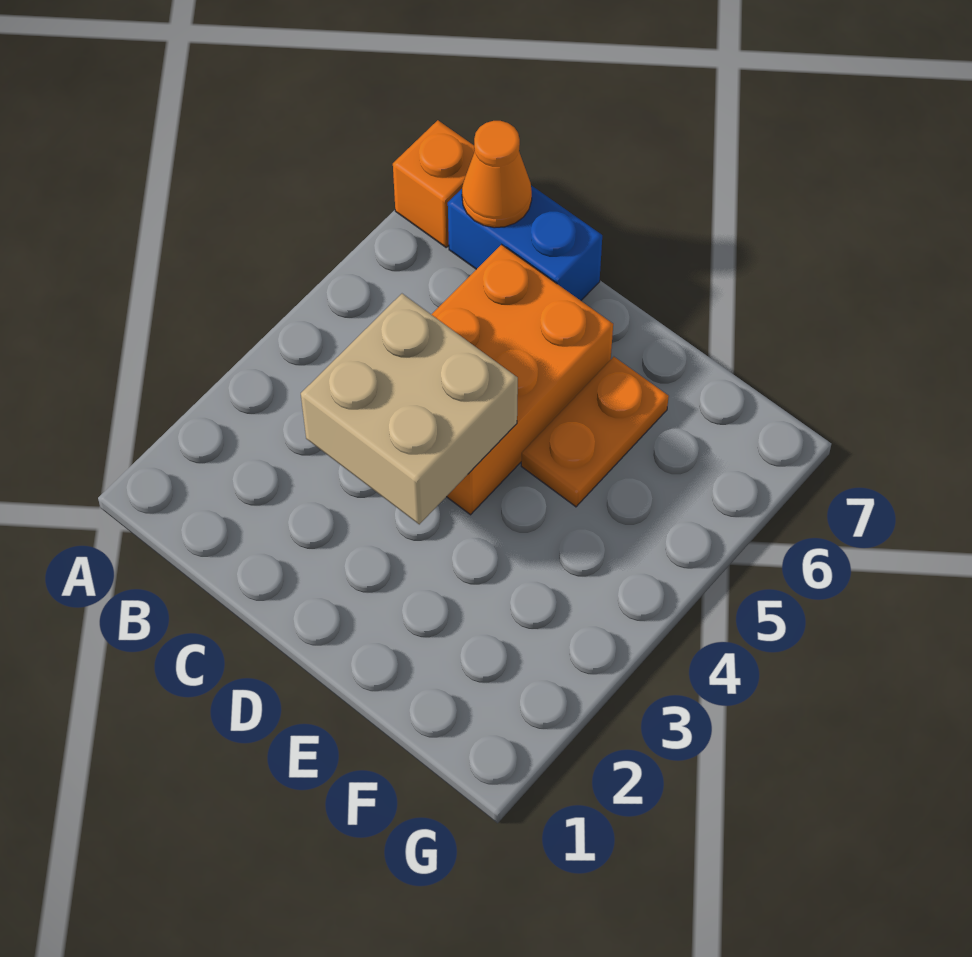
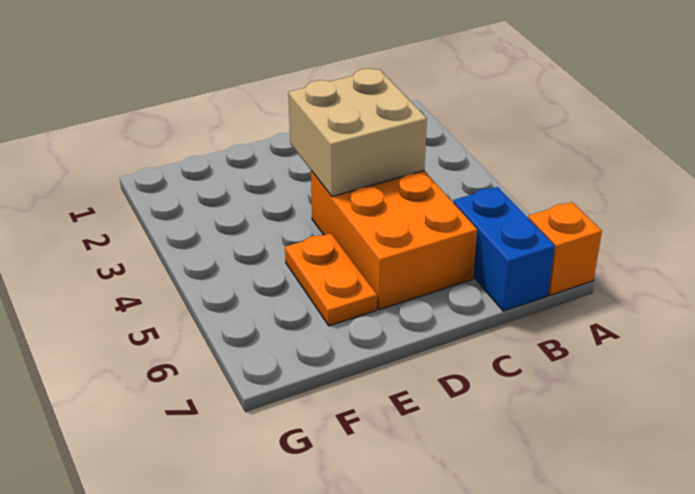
blue 1x2 brick [448,186,602,301] -> blue 1x2 brick turned to [453,187,555,311]
orange 1x1 cone [462,121,532,228] -> none

